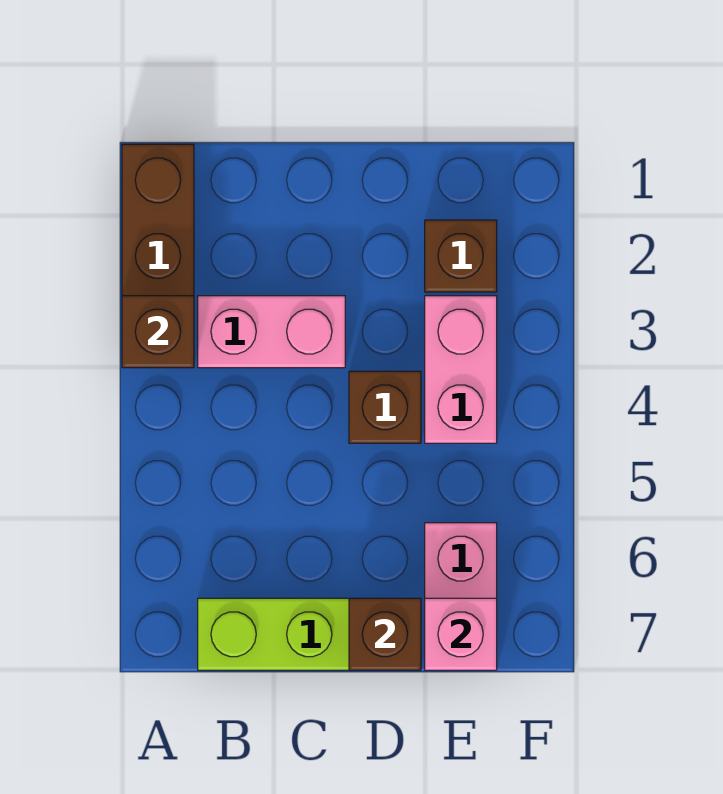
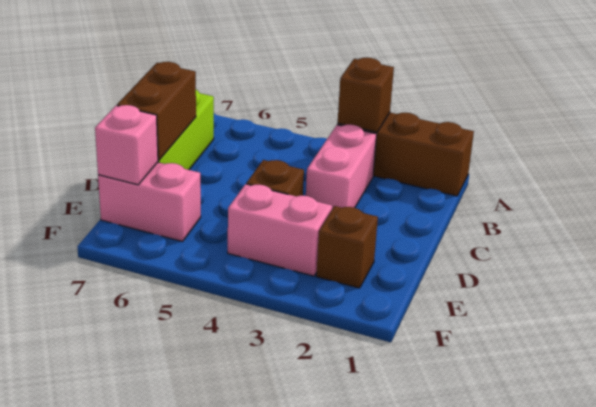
brown 1x1 brick [349,598,421,670] -> brown 1x2 brick [117,62,196,161]

